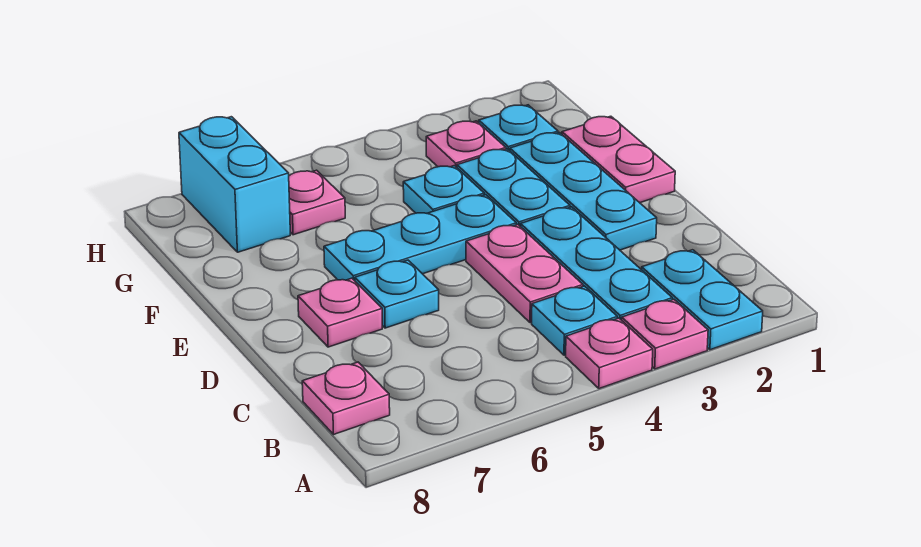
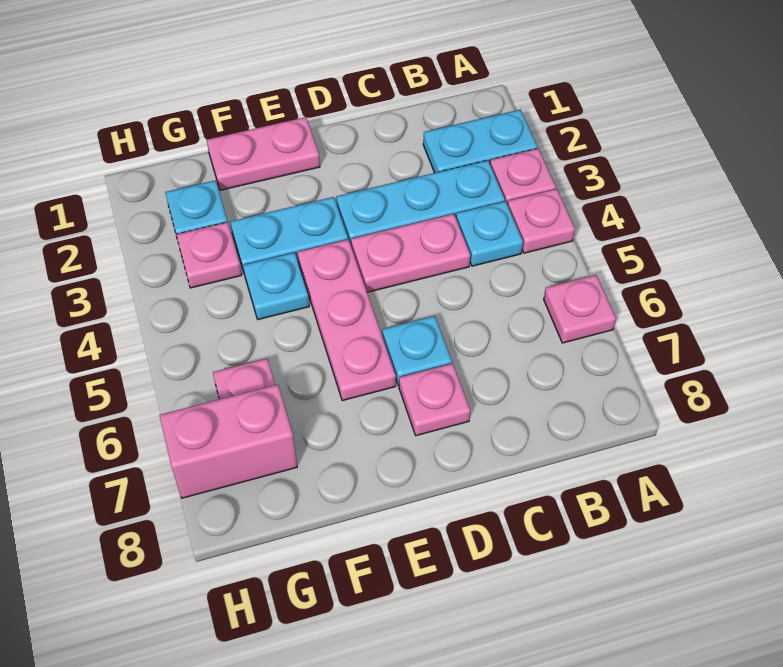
pink 1x1 plate [302,362,390,434] -> pink 1x1 plate moved to [544,275,616,343]
cyan 1x3 plate [510,133,657,250] -> none
cyan 1x3 plate [324,195,516,281] -> pink 1x3 plate [297,239,396,401]
cyan 1x2 brick [179,117,290,252] -> pink 1x2 brick [159,384,297,498]

